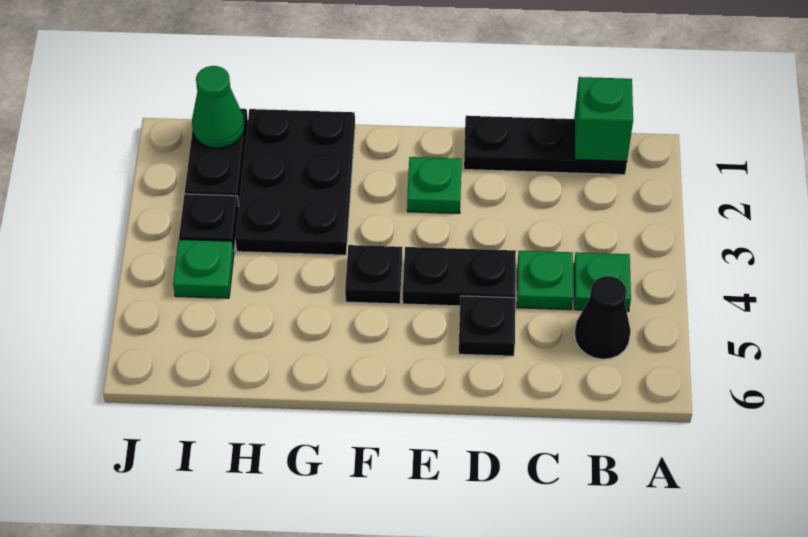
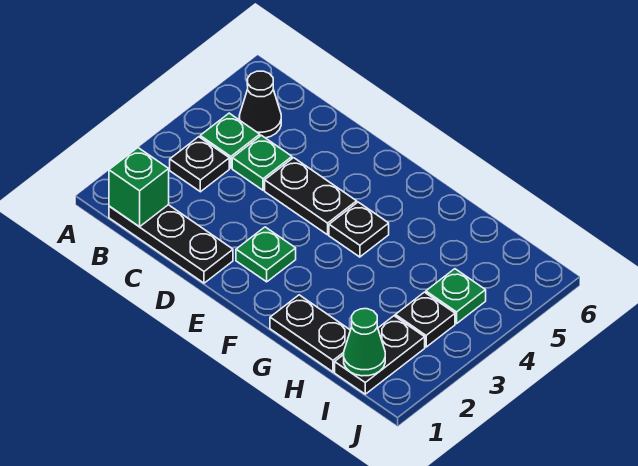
black 1x1 plate [459,296,515,356] -> black 1x1 plate moved to [170,137,229,192]
black 2x3 plate [235,109,355,255] -> black 1x2 plate [270,295,350,372]

